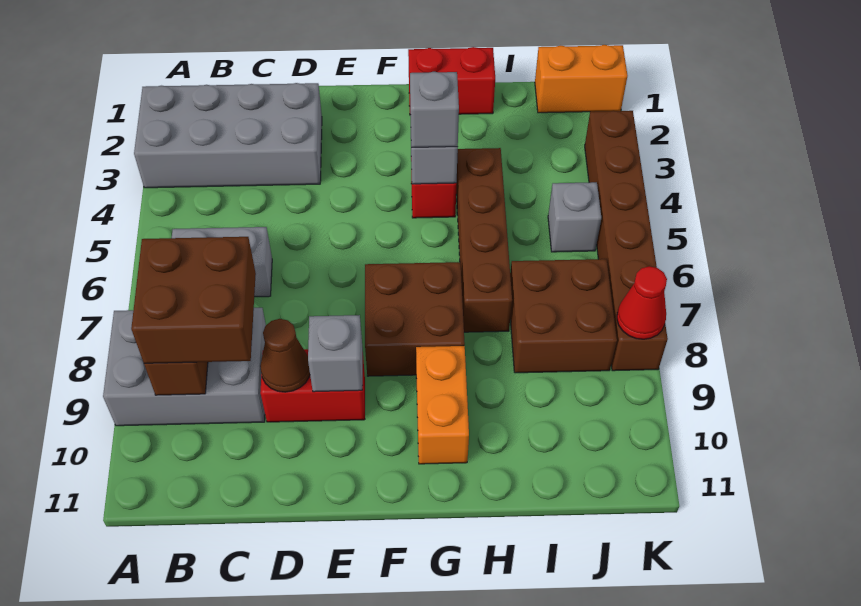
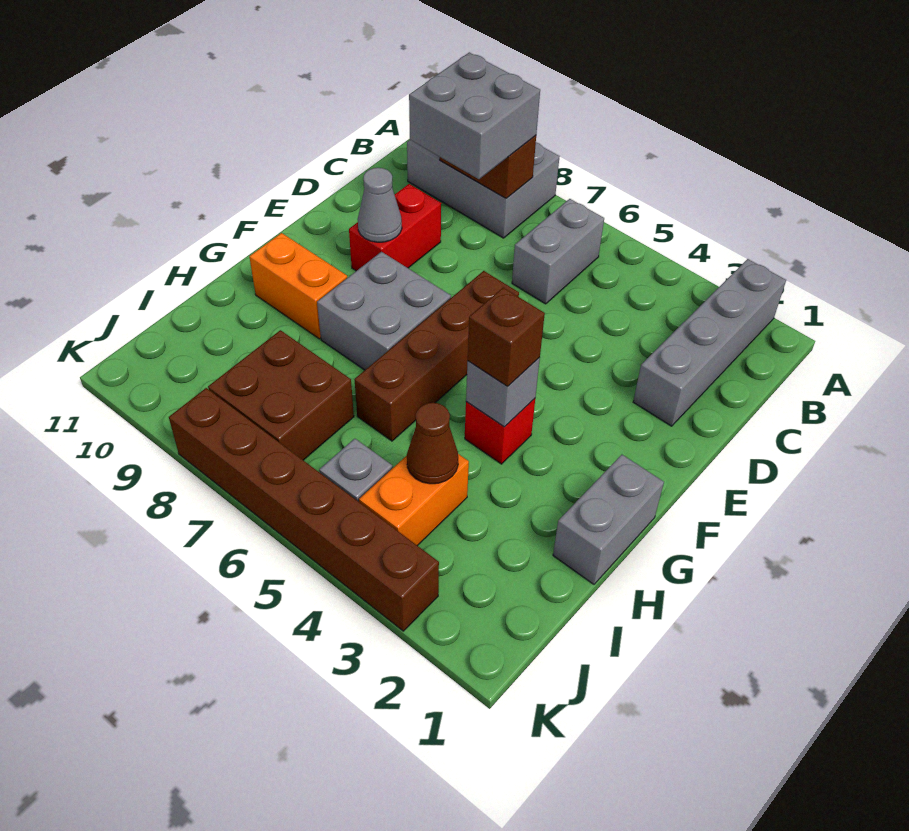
grey 2x4 brick [134,83,322,188] -> grey 1x4 brick [633,259,786,426]
grey 2x3 brick [103,308,266,426] -> grey 2x3 brick turned to [407,140,560,238]
brown 2x2 brick [131,237,256,363] -> grey 2x2 brick [409,52,540,179]
brown 1x1 cone [260,319,310,392] -> brown 1x1 cone moved to [407,403,458,484]
grey 1x1 brick [308,315,363,392] -> grey 1x1 cone [358,168,402,242]
brown 2x2 brick [365,262,465,376] -> grey 2x2 brick [317,252,451,370]
red 1x2 brick [408,47,495,114] -> grey 1x2 brick [553,455,664,584]
grey 1x1 brick [410,72,459,148] -> brown 1x1 brick [468,288,545,386]
brown 1x4 brick [456,148,512,332] -> brown 1x4 brick turned to [354,271,519,441]
orange 1x2 brick [535,45,628,113] -> orange 1x2 brick moved to [359,454,469,546]
red 1x1 cone [617,266,667,339] -> none

